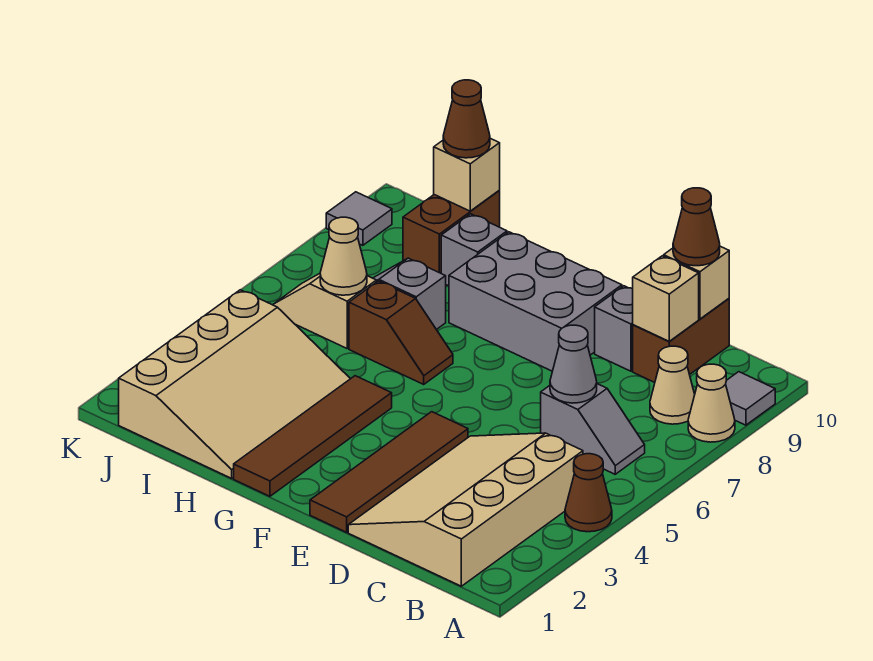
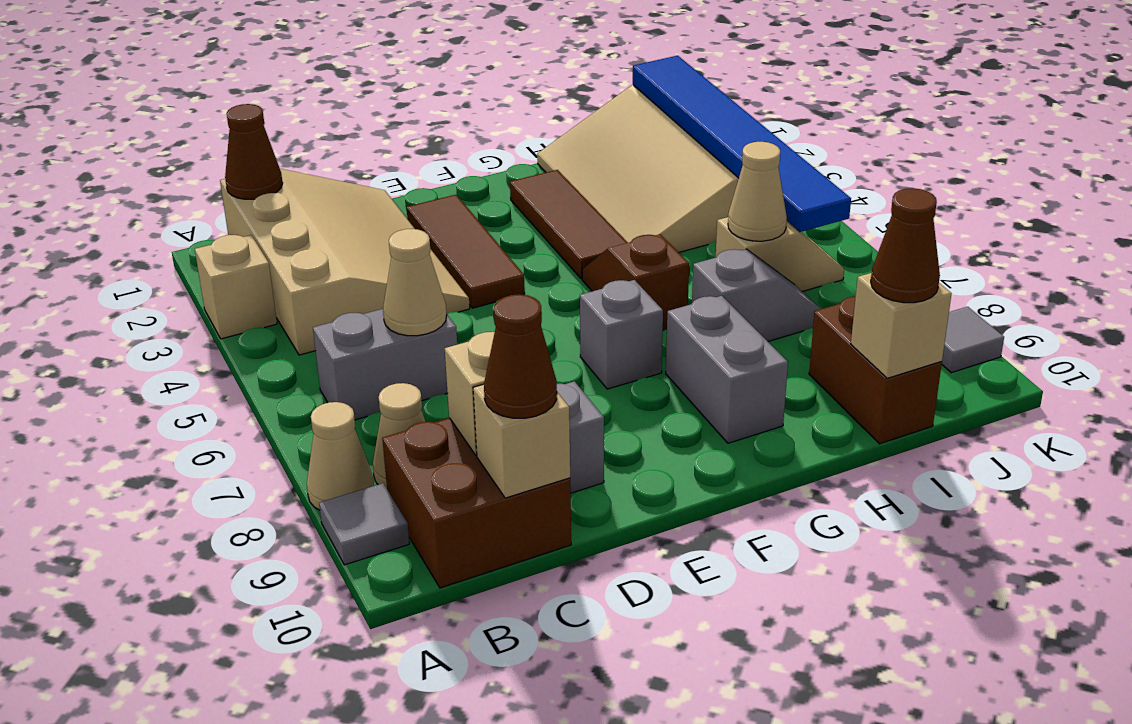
none -> tan 1x1 brick [195,235,277,339]
brown 1x1 cone [565,454,612,532] -> brown 1x1 cone moved to [225,104,283,199]
grey 1x2 slope [541,384,645,474] -> grey 1x2 brick [313,309,457,420]
grey 1x1 cone [550,325,597,403] -> tan 1x1 cone [383,229,447,336]
brown 1x2 brick [633,299,729,383] -> brown 2x2 brick [382,418,571,588]
brown 1x4 tile [310,412,468,532] -> brown 1x3 tile [407,195,525,308]
grey 2x3 brick [449,232,622,371] -> grey 1x2 brick [666,296,788,443]
brown 1x4 tile [234,376,392,496] -> brown 1x3 tile [510,170,628,279]
brown 1x2 slope [349,281,453,384] -> brown 1x2 slope turned to [582,234,689,331]
grey 1x1 brick [441,214,507,286] -> grey 1x1 brick moved to [580,280,663,389]
none -> blue 1x6 tile [633,56,851,232]

